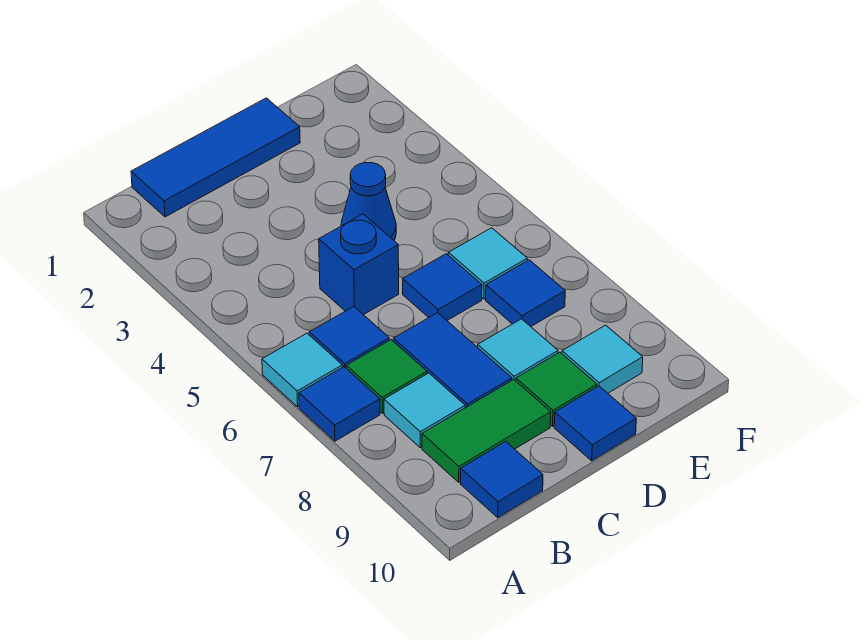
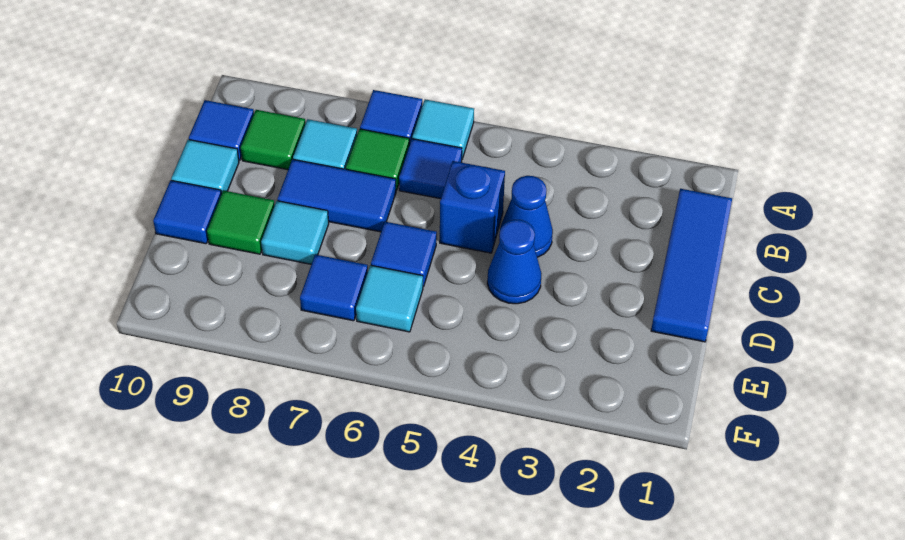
green 1x2 tile [422,379,551,482] -> green 1x1 tile [241,110,305,170]
none -> blue 1x1 cone [500,176,553,257]
cyan 1x1 tile [562,325,643,393] -> cyan 1x1 tile moved to [171,140,239,194]

